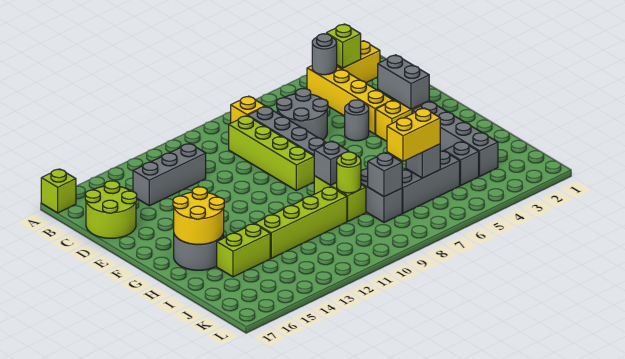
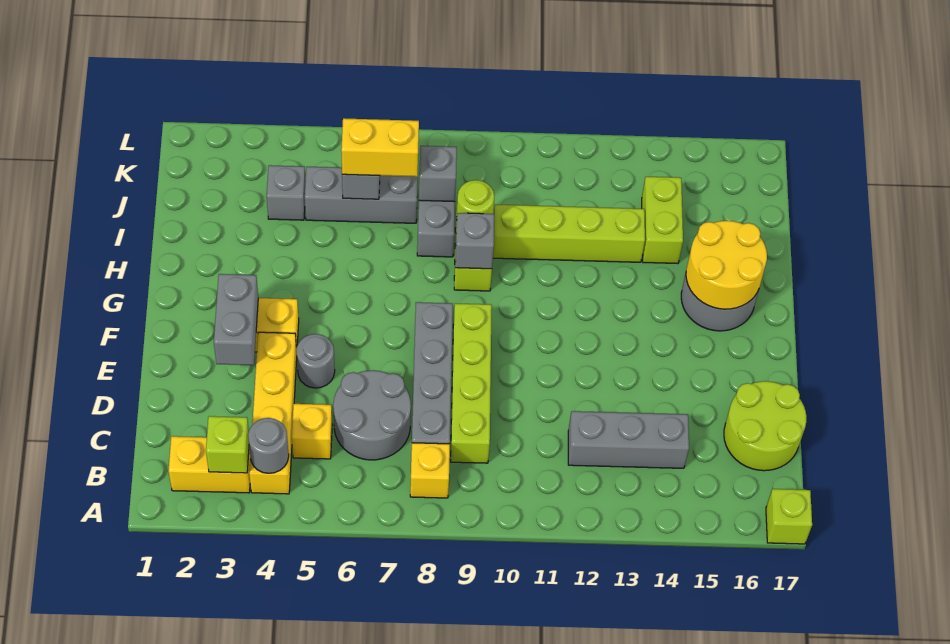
none -> yellow 1x1 brick [292,404,332,459]
grey 1x4 brick [412,102,498,176] -> none
lime 1x2 brick [217,224,270,277] -> lime 1x2 brick turned to [642,177,683,264]

